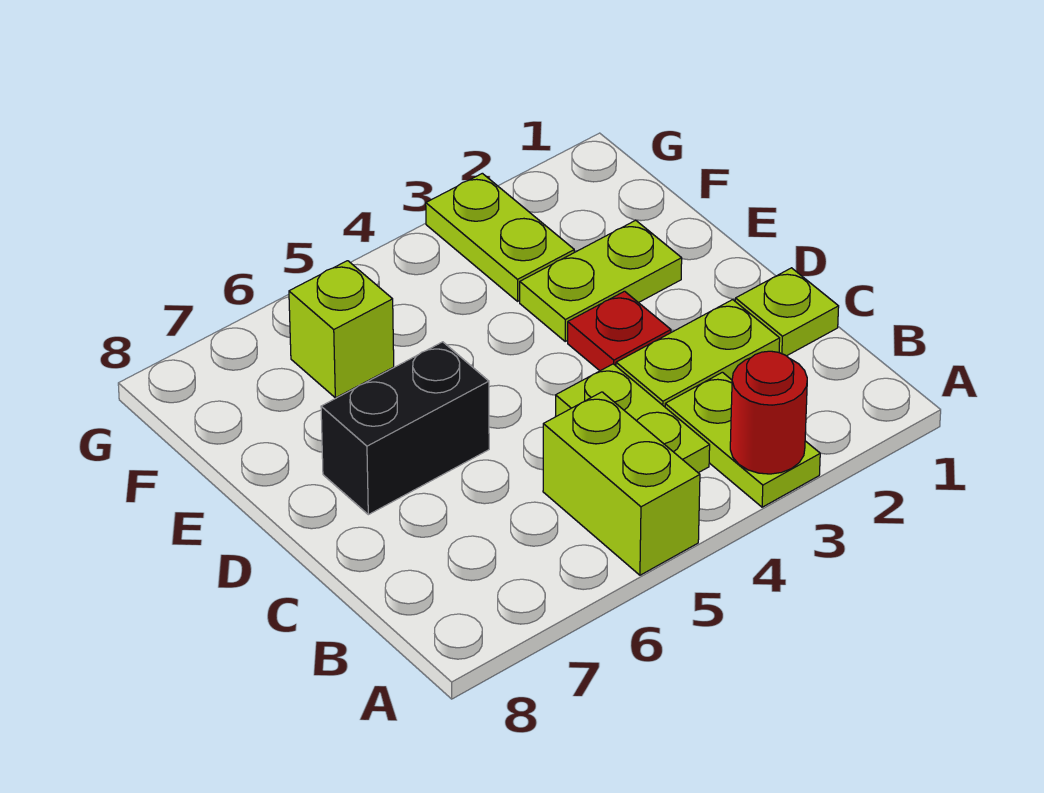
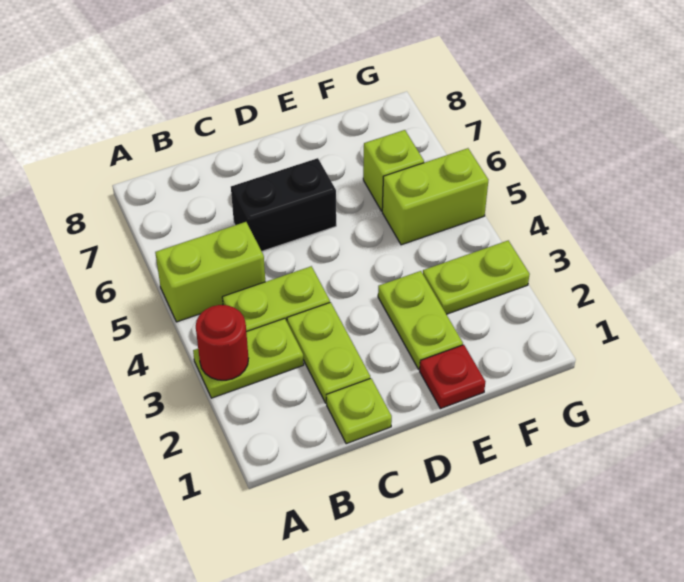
red 1x1 plate [568,291,671,371] -> red 1x1 plate moved to [420,345,485,409]
black 1x2 brick [321,342,489,515] -> black 1x2 brick turned to [231,158,336,251]
none -> lime 1x2 brick [382,148,488,245]

